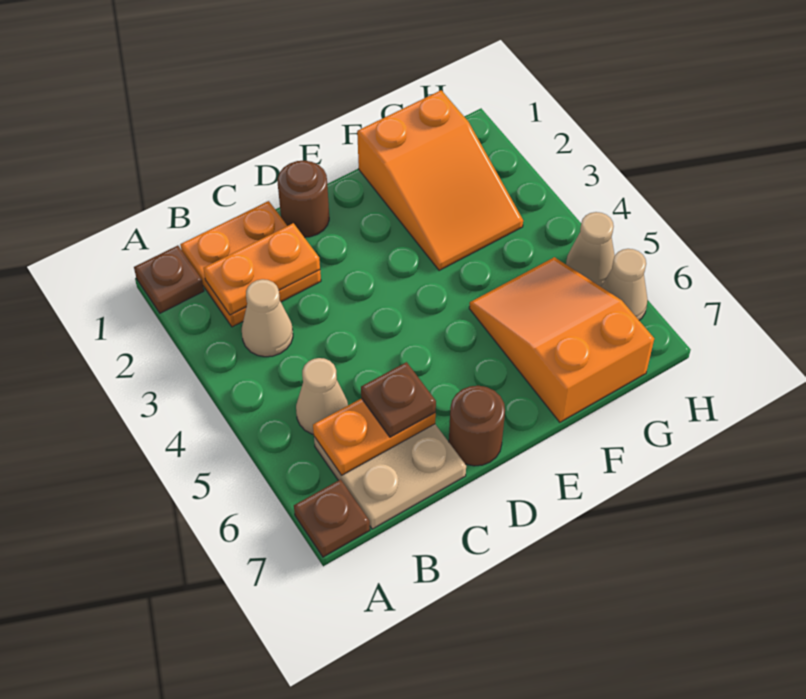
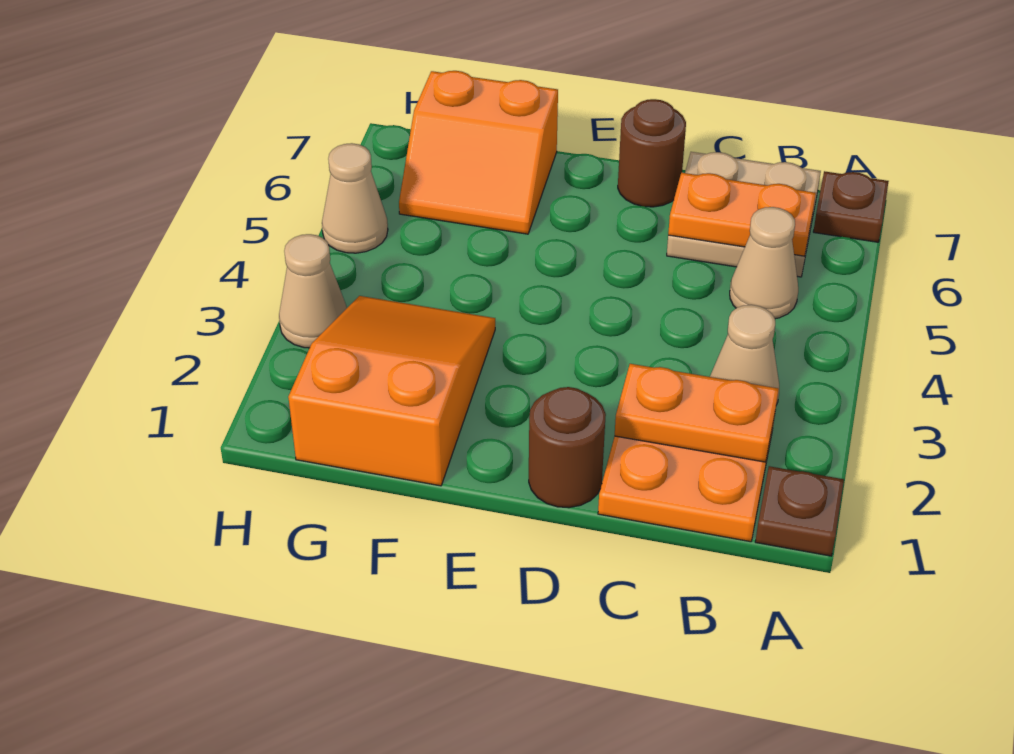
brown 1x1 plate [361,362,436,437] -> none
orange 2x3 slope [469,257,654,422] -> orange 2x2 slope [399,71,558,234]
tan 1x1 cone [601,249,648,320] -> tan 1x1 cone moved to [279,234,347,348]

